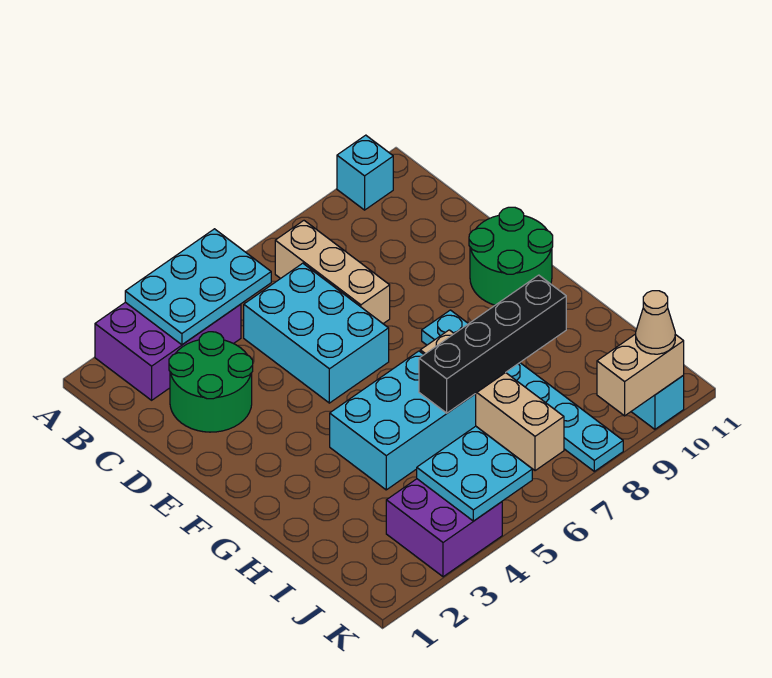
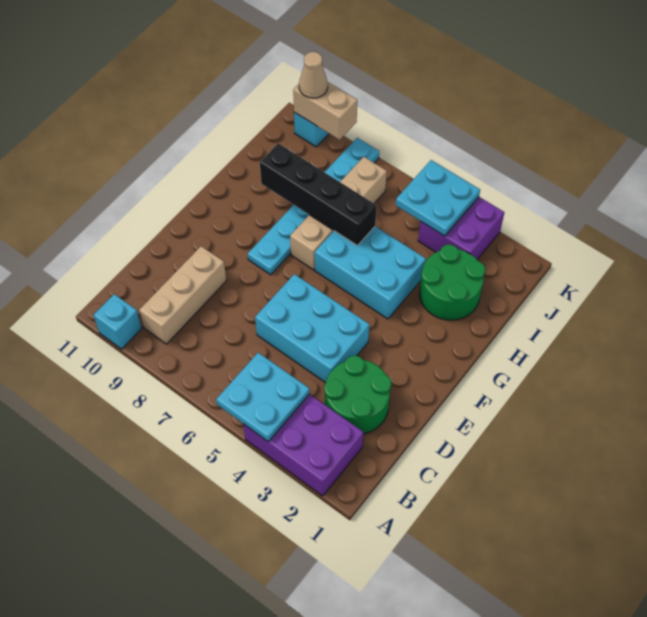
cyan 2x3 plate [125,229,271,345] -> cyan 2x2 plate [216,353,310,441]
tan 1x3 brick [275,221,390,324] -> tan 1x3 brick moved to [139,246,227,344]
cyan 2x3 brick [244,263,389,403] -> cyan 2x3 brick turned to [255,274,370,383]
green 2x2 round brick [469,207,553,305] -> green 2x2 round brick moved to [419,244,485,320]

